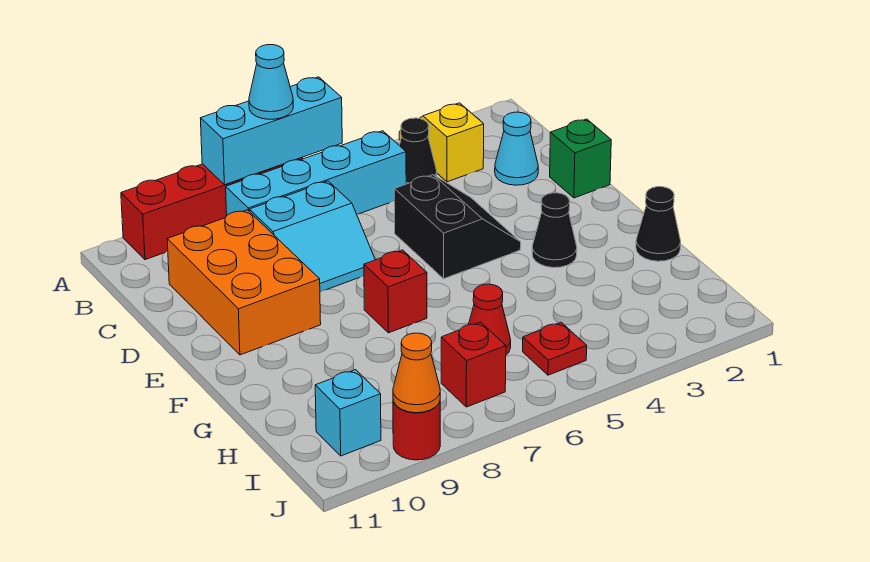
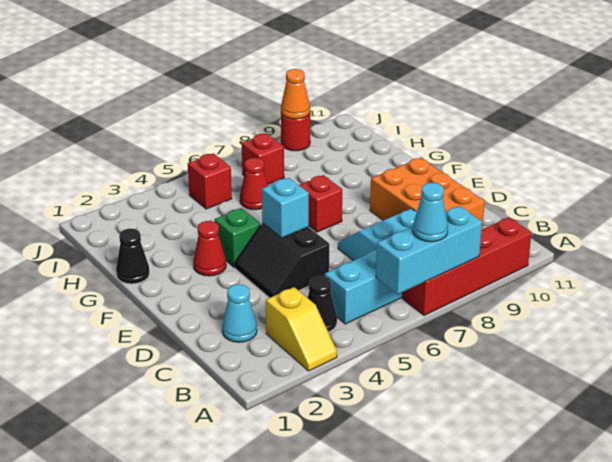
green 1x1 brick [550,119,611,198] -> green 1x1 brick moved to [215,208,260,267]
black 1x1 cone [532,193,577,268] -> red 1x1 cone [193,221,226,276]
red 1x1 plate [523,322,587,375] -> red 1x1 brick [188,153,232,209]
cyan 1x1 brick [315,370,381,456] -> cyan 1x1 brick moved to [262,178,309,238]

